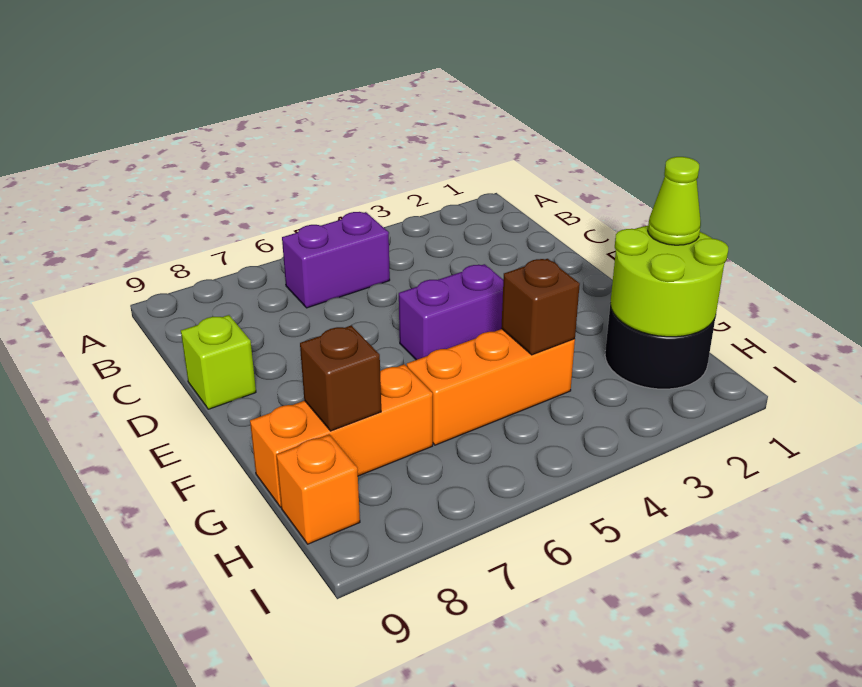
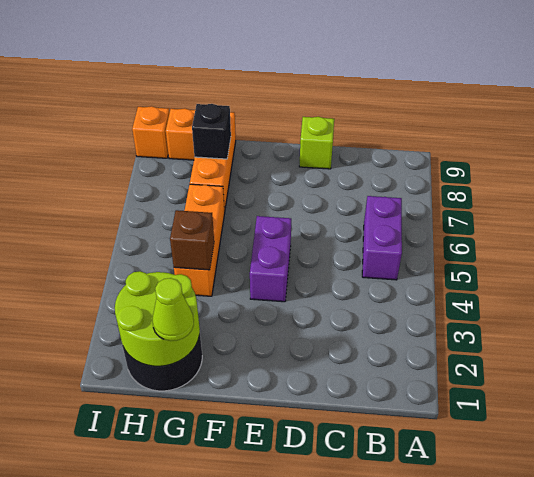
brown 1x1 brick [300,325,381,431] -> black 1x1 brick [192,104,231,159]
none -> orange 1x1 brick [132,106,169,158]

